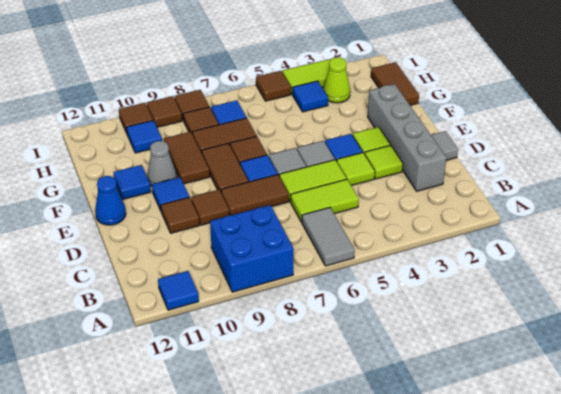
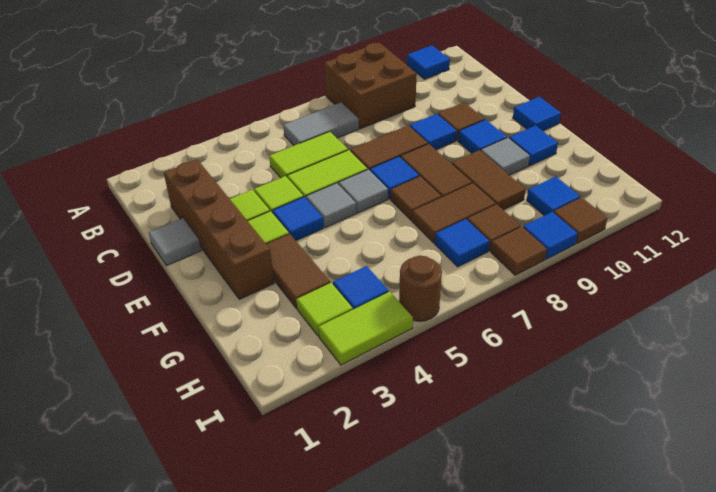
grey 1x2 tile [302,207,355,266] -> grey 1x2 tile turned to [283,102,359,145]
blue 2x2 brick [210,205,294,292] -> brown 2x2 brick [324,43,417,129]
grey 1x4 brick [368,84,446,191] -> brown 1x4 brick [164,159,274,299]
brown 1x1 tile [191,190,230,225] -> blue 1x1 tile [410,114,457,150]
blue 1x1 cone [95,176,126,225] -> blue 1x1 tile [513,97,561,131]
grey 1x1 cone [147,141,177,186] -> grey 1x1 tile [481,138,530,175]
brown 1x2 tile [371,62,419,105] -> brown 1x2 tile moved to [266,234,330,308]
lime 1x1 cone [323,57,350,103] -> lime 1x1 tile [296,283,353,336]
brown 1x1 tile [256,71,291,101] -> brown 1x1 round brick [399,256,442,321]
brown 1x1 tile [147,96,182,127] -> blue 1x1 tile [523,212,578,259]

